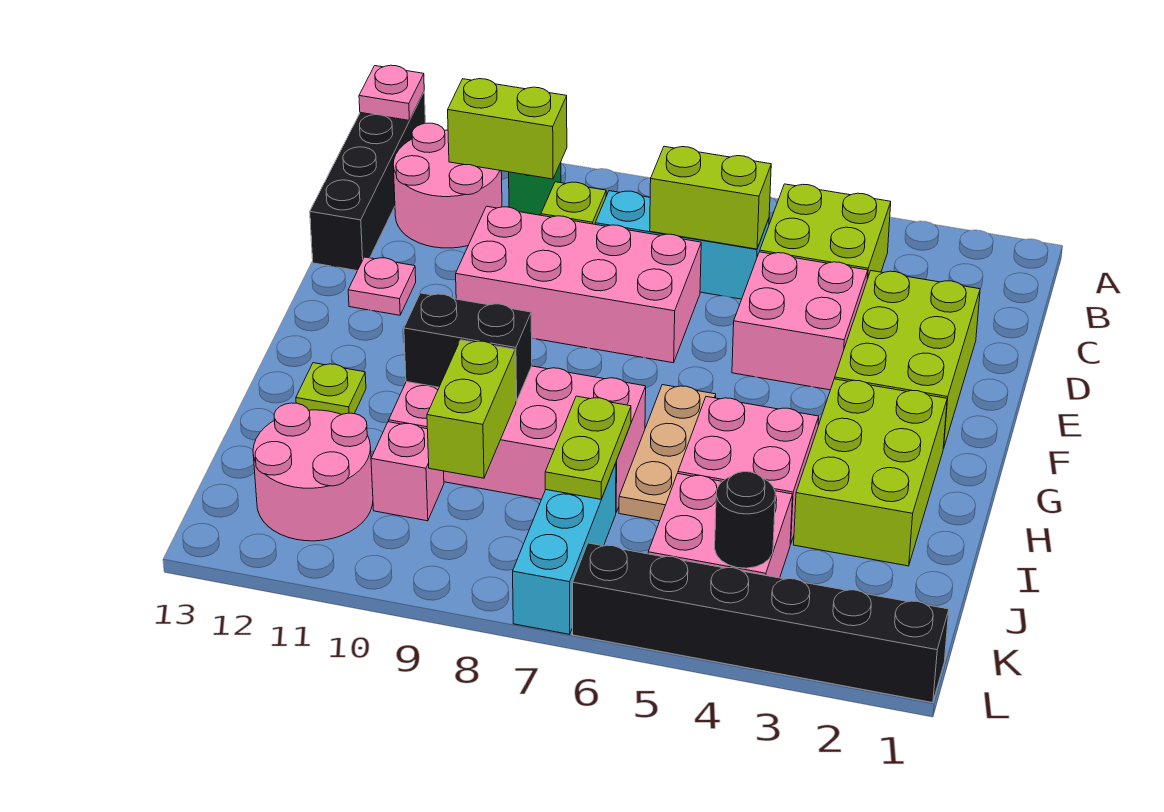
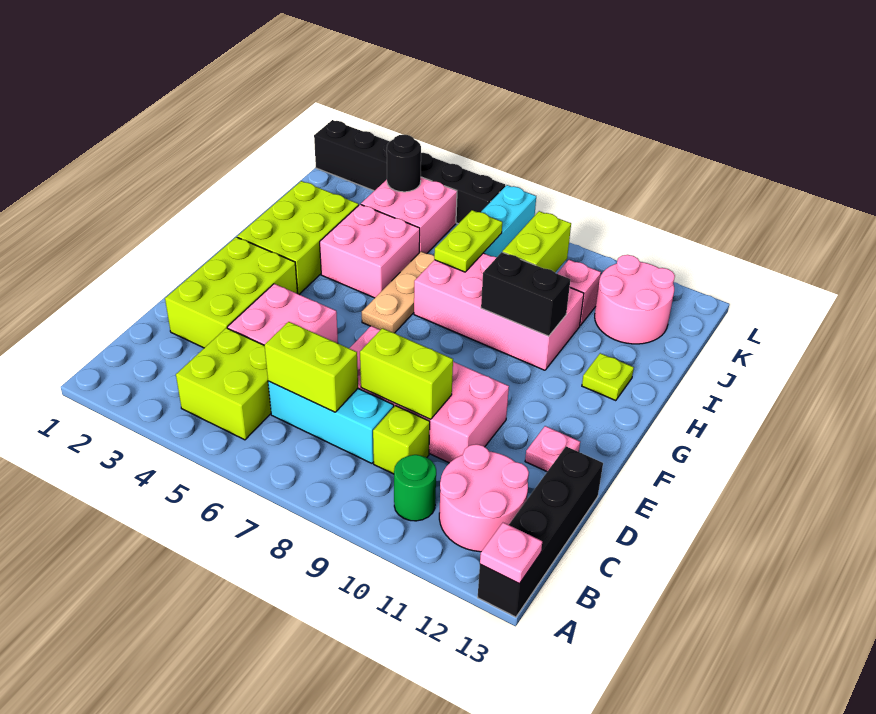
lime 1x2 brick [448,79,567,179] -> lime 1x2 brick moved to [360,328,453,419]

